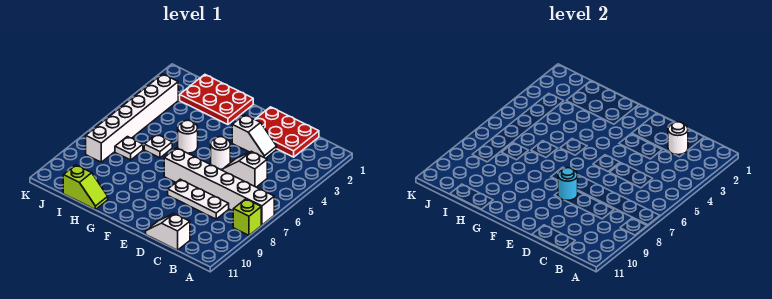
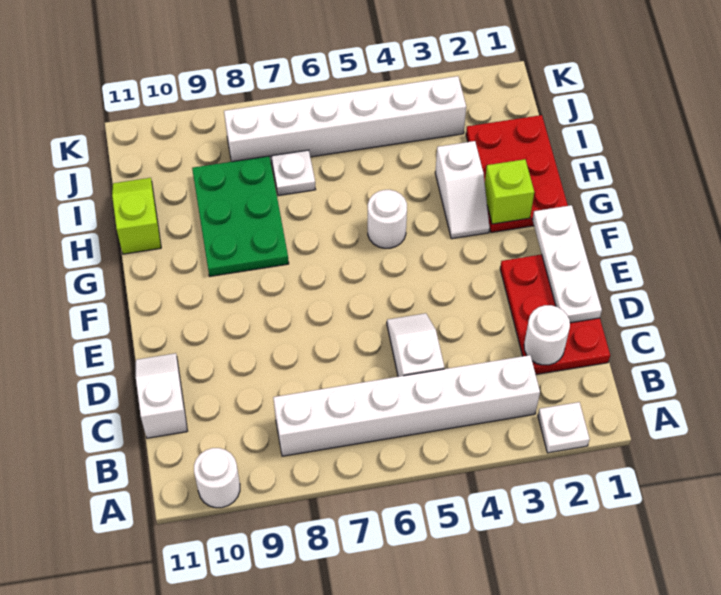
white 1x6 brick [164,148,274,225] -> white 1x6 brick turned to [273,355,540,456]
lime 1x1 brick [233,199,261,235] -> lime 1x1 brick moved to [485,159,534,224]
white 1x3 plate [168,179,229,219] -> white 1x3 plate moved to [532,205,602,323]
white 1x2 slope [232,115,277,158] -> white 1x2 slope moved to [435,141,490,239]
white 1x1 round brick [211,137,230,170] -> white 1x1 round brick moved to [194,448,240,508]
cyan 1x1 round brick [558,168,578,200] -> none
none -> green 2x3 plate [192,156,289,276]
white 1x1 plate [144,134,172,158] -> white 1x1 plate moved to [538,402,590,453]
lime 1x2 slope [63,165,108,209] -> lime 1x2 slope turned to [112,178,161,254]

